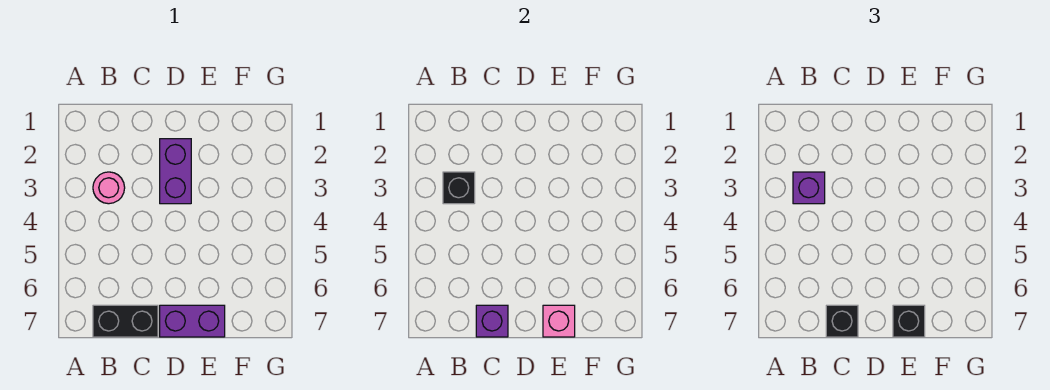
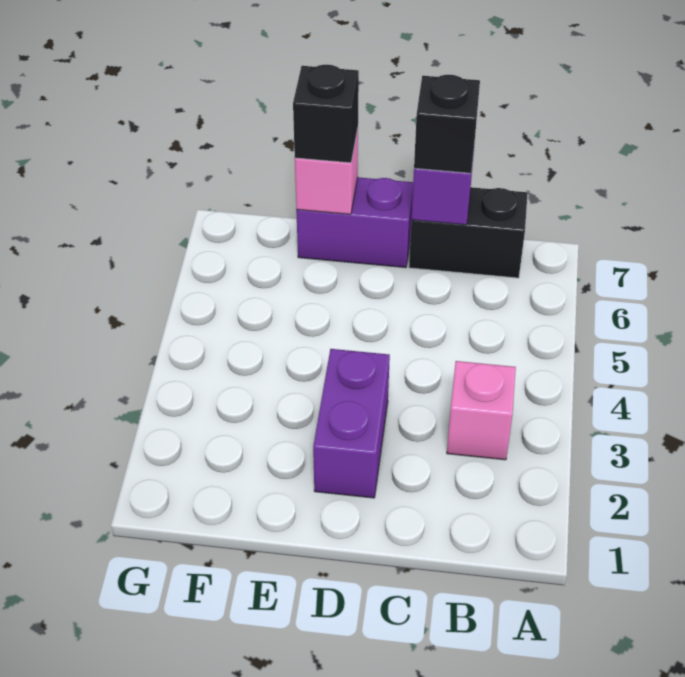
pink 1x1 round brick [93,172,125,204] -> pink 1x1 brick [447,361,516,460]
black 1x1 brick [443,172,475,204] -> none
purple 1x1 brick [793,172,825,204] -> none

